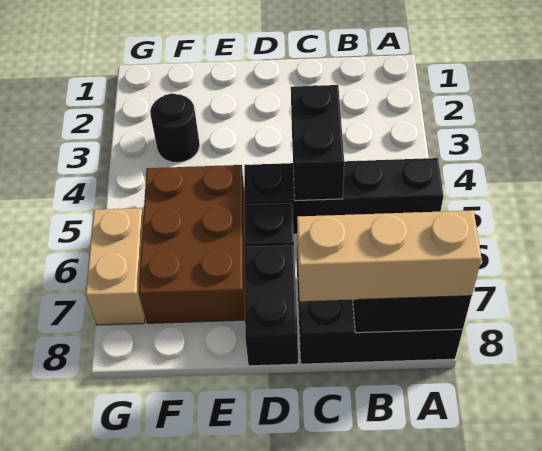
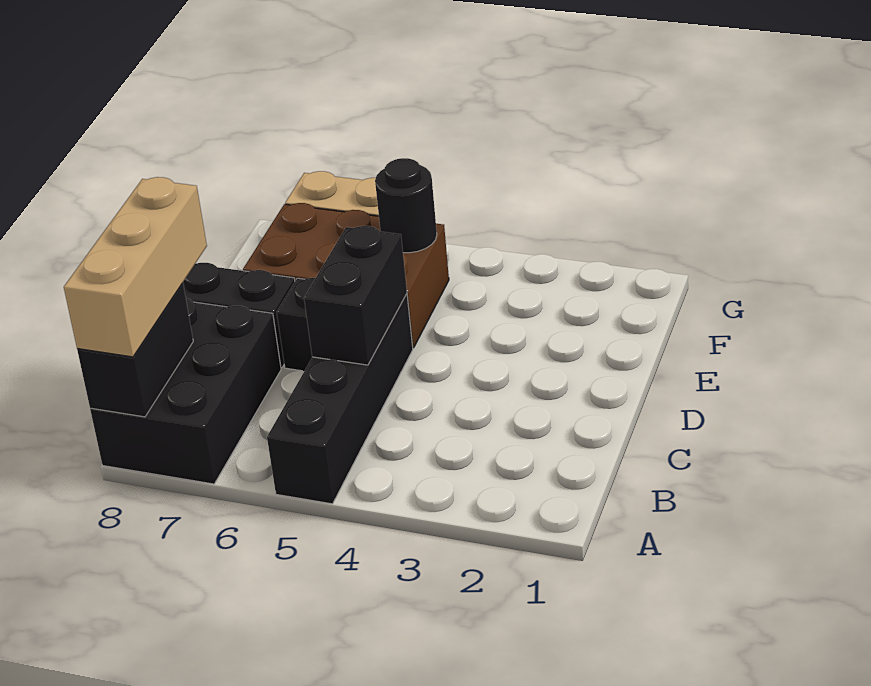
black 1x2 brick [291,85,344,201] -> black 1x2 brick turned to [304,226,407,365]
black 1x1 round brick [150,93,200,163] -> black 1x1 round brick moved to [375,158,437,253]

